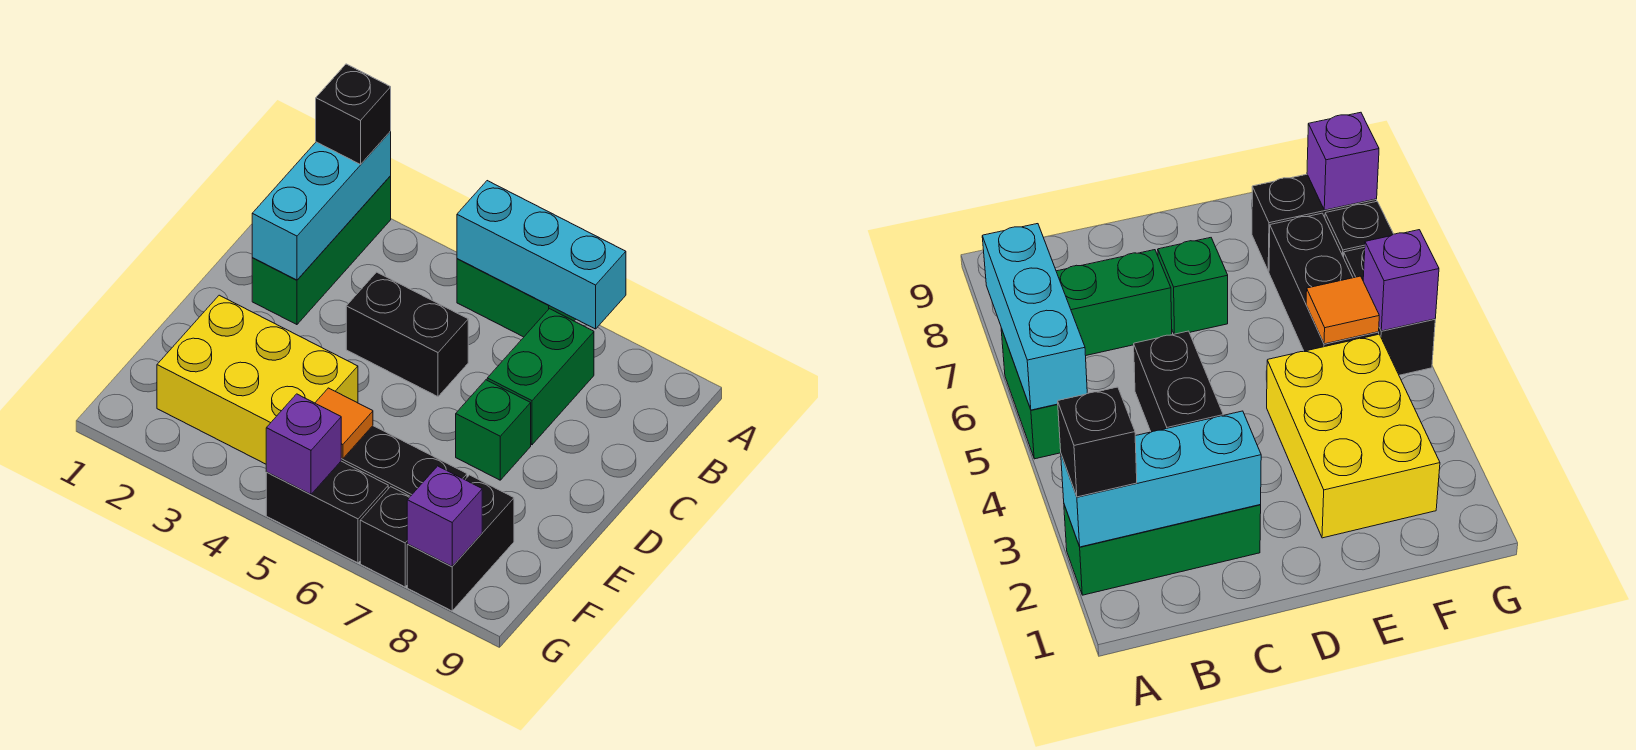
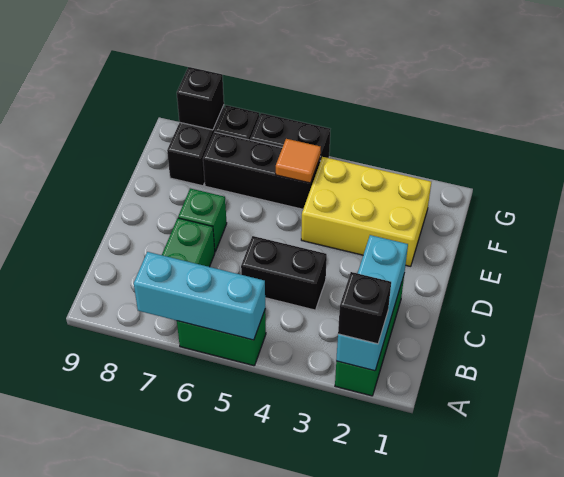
purple 1x1 brick [266,394,341,494] -> none
purple 1x1 brick [407,466,482,567] -> black 1x1 brick [177,67,224,130]

